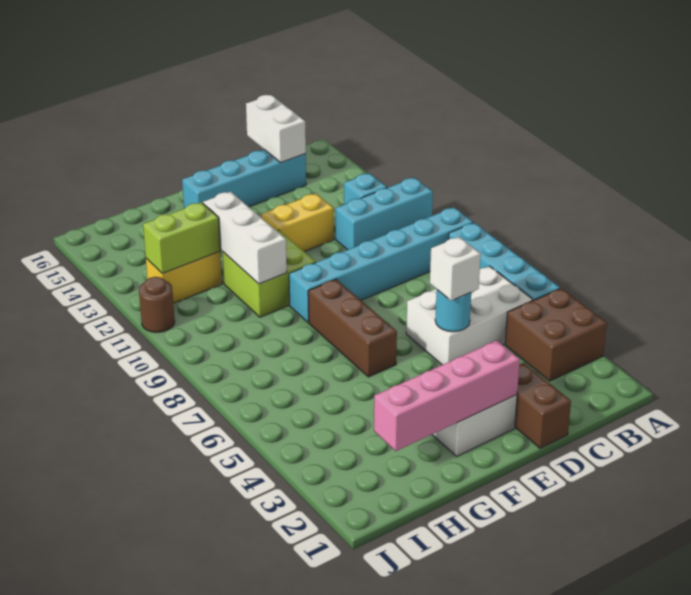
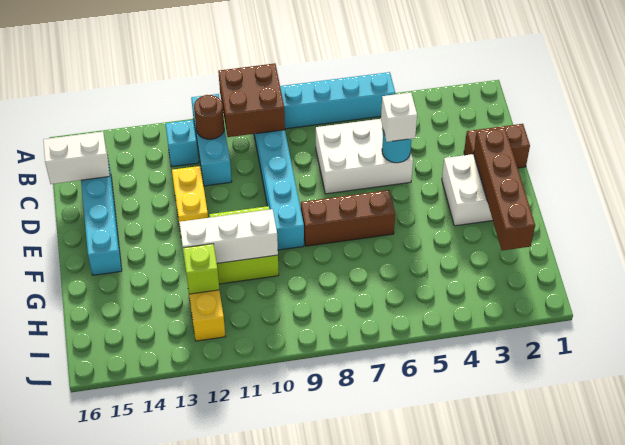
brown 2x2 brick [505,288,607,381] -> brown 2x2 brick moved to [218,63,285,137]
white 2x3 brick [406,266,533,365] -> white 2x3 brick turned to [316,119,413,194]
pink 1x4 brick [374,341,520,451] -> brown 1x4 brick [474,128,535,251]
lime 1x2 brick [143,202,220,274] -> lime 1x1 brick [183,244,219,294]
brown 1x1 round brick [139,277,175,332] -> brown 1x1 round brick moved to [194,95,224,139]

